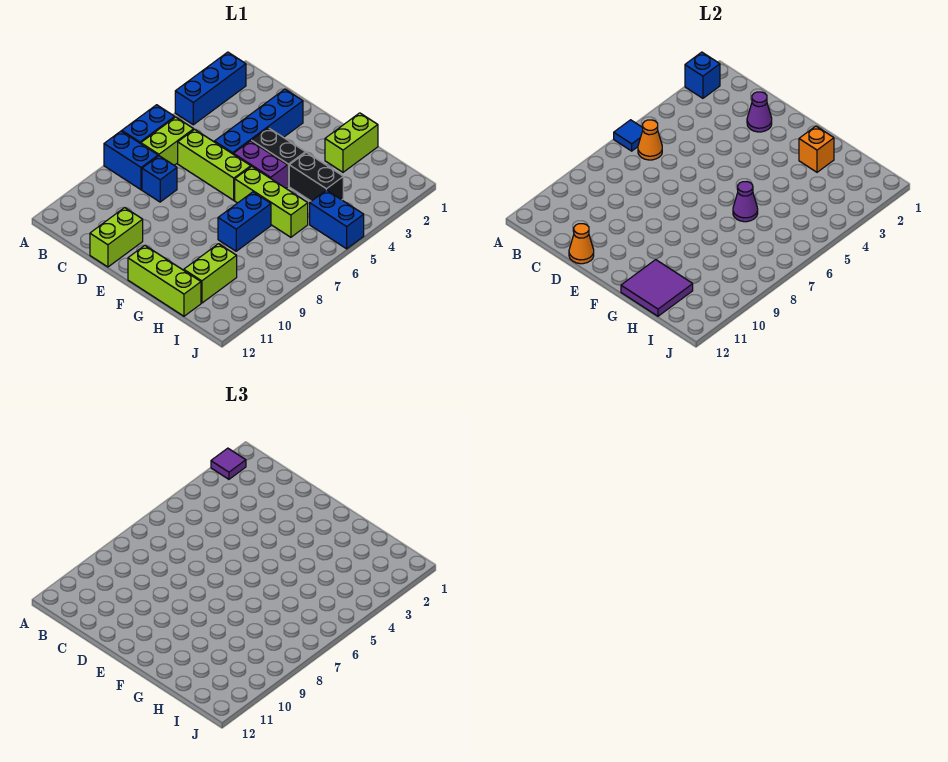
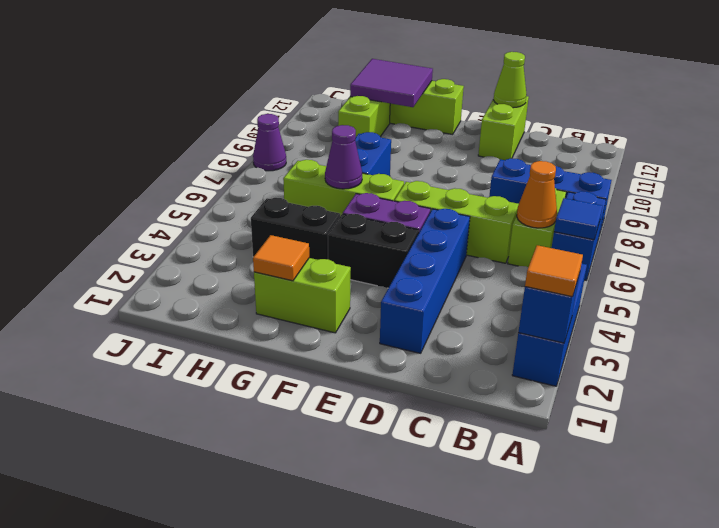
purple 1x1 tile [211,448,246,479] -> orange 1x1 tile [525,245,583,297]
purple 1x1 cone [747,92,772,132] -> purple 1x1 cone moved to [253,114,286,171]
orange 1x1 cone [569,224,594,264] -> lime 1x1 cone [494,52,527,108]
lime 1x2 brick [325,113,378,172] -> lime 1x2 brick turned to [254,258,351,333]
orange 1x1 brick [799,126,834,172] -> orange 1x1 tile [253,235,309,281]
blue 1x2 brick [310,190,364,249] -> none

